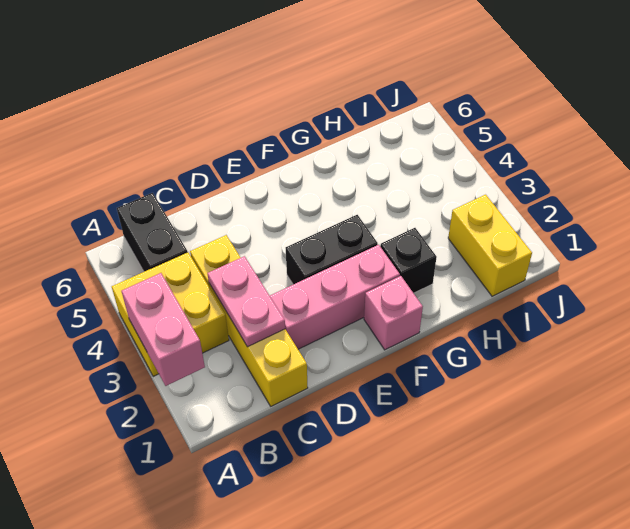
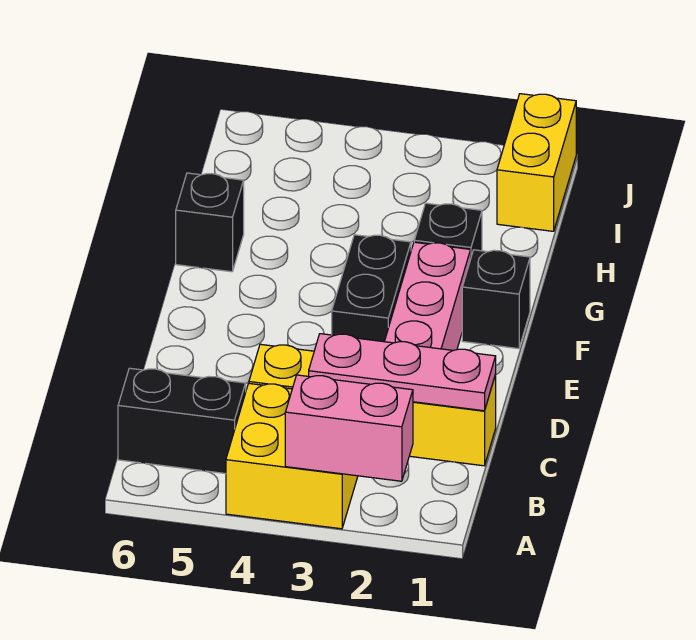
pink 1x2 plate [207,256,285,347] -> pink 1x3 plate [309,334,496,411]
pink 1x1 brick [364,276,423,350] -> black 1x1 brick [462,250,530,349]
none -> black 1x1 brick [176,173,244,272]
yellow 1x2 brick [448,195,532,296] -> yellow 1x2 brick turned to [497,94,576,231]

